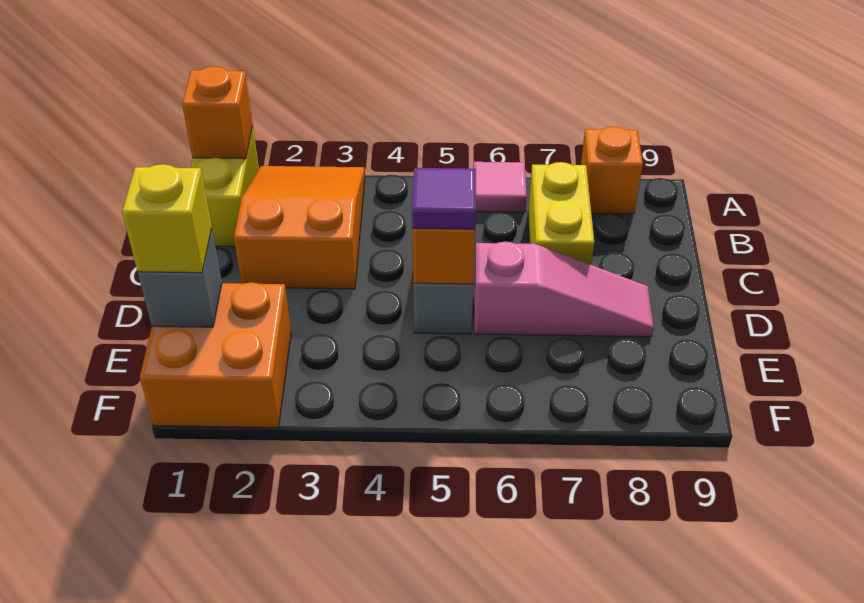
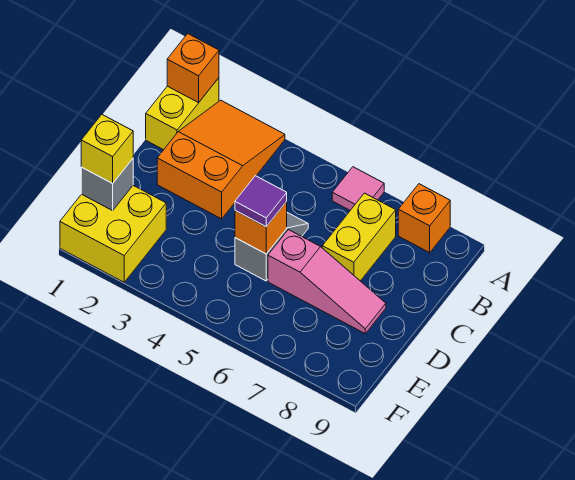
orange 2x2 brick [140,282,291,428] -> yellow 2x2 brick [60,186,166,282]

